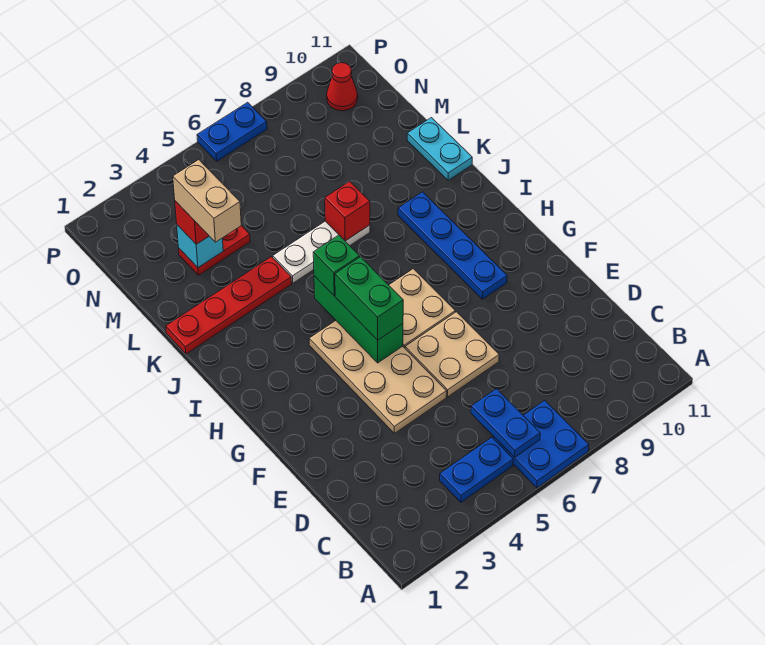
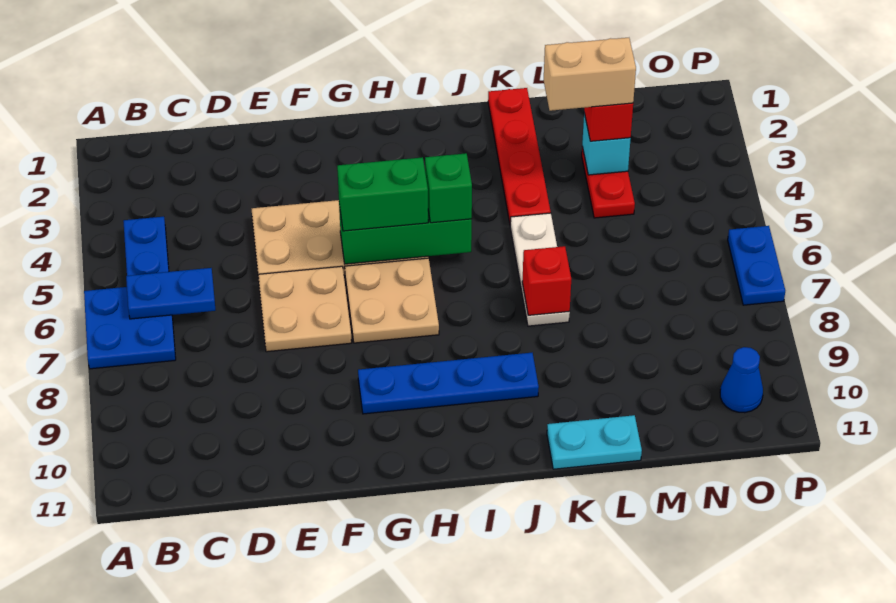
red 1x1 cone [327,63,358,111] -> blue 1x1 cone [720,347,763,413]

